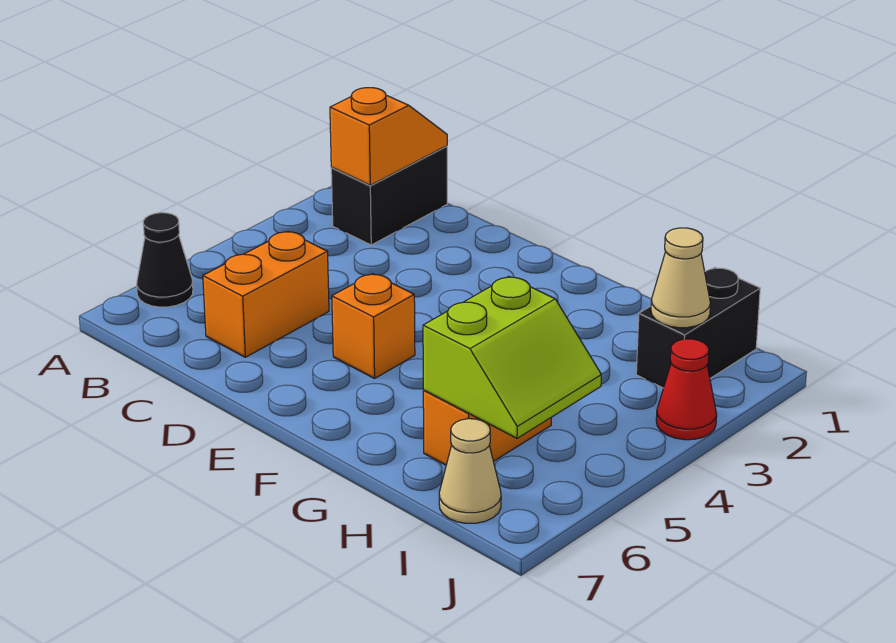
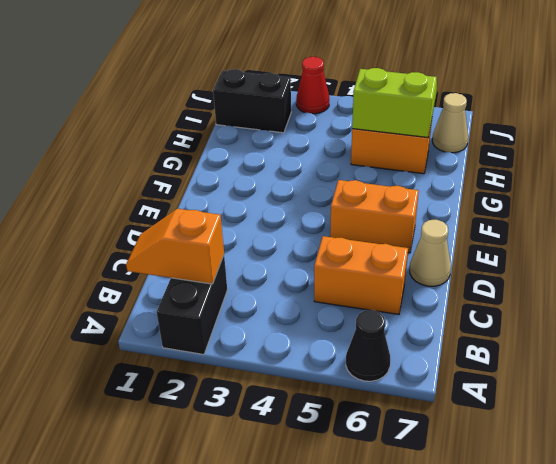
black 1x2 brick [331,146,447,245] -> black 1x2 brick turned to [157,255,227,355]
orange 1x1 brick [332,274,415,378] -> orange 1x2 brick [330,180,419,253]
tan 1x1 cone [651,228,711,328] -> tan 1x1 cone moved to [410,220,451,286]

